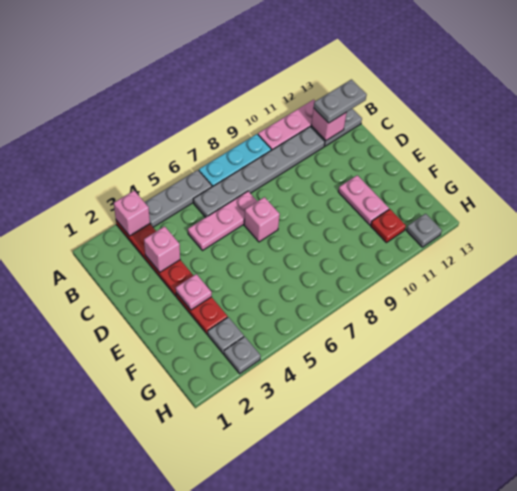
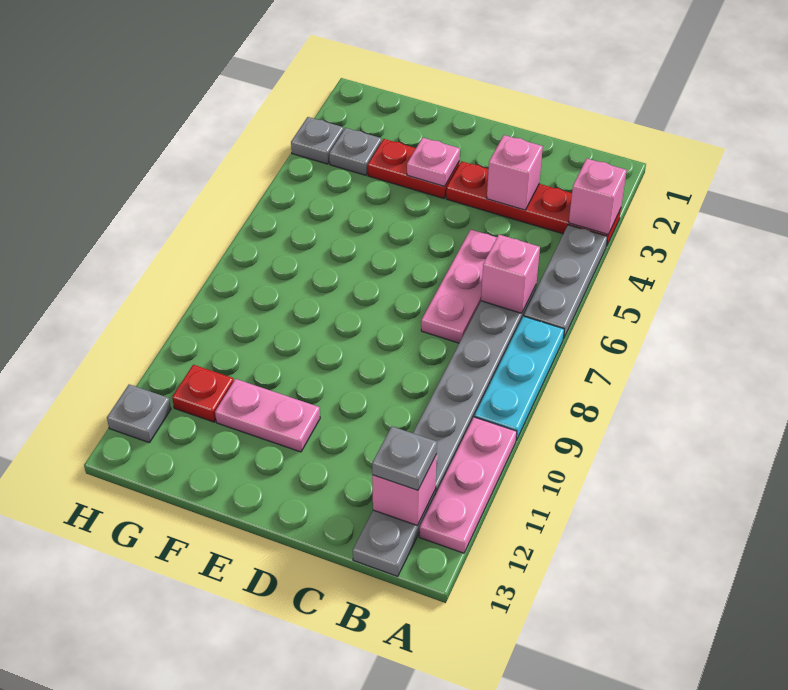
grey 1x2 plate [314,79,367,123] -> grey 1x1 plate [372,427,437,490]
pink 1x1 brick [244,197,280,242] -> pink 1x1 brick moved to [481,235,540,313]

